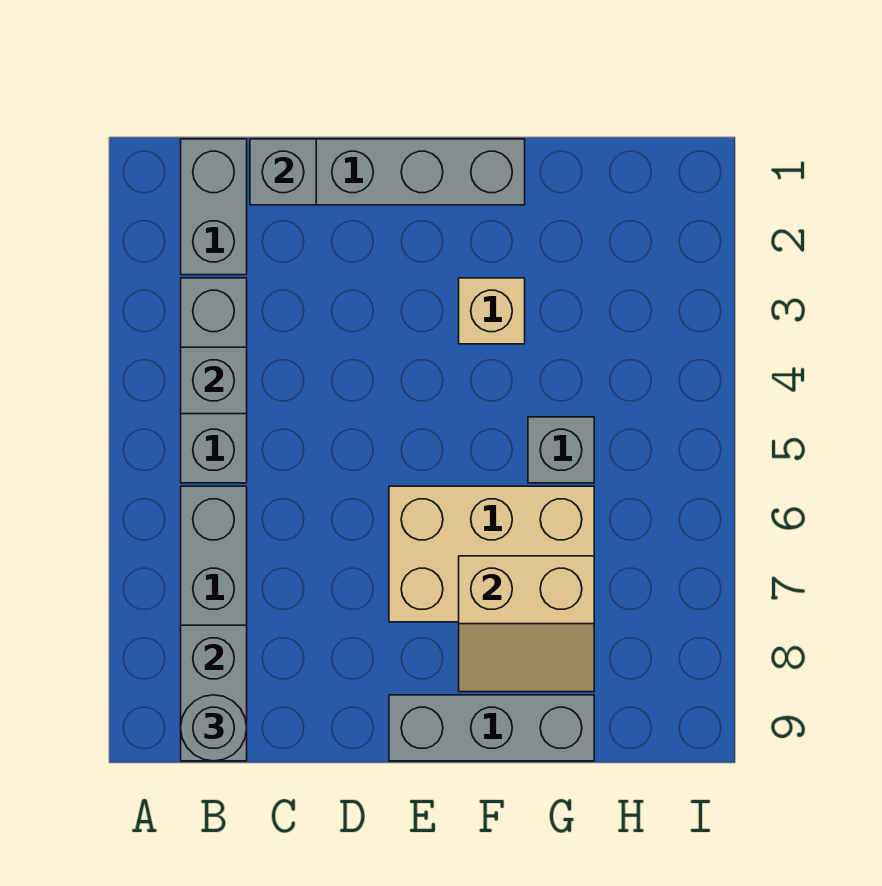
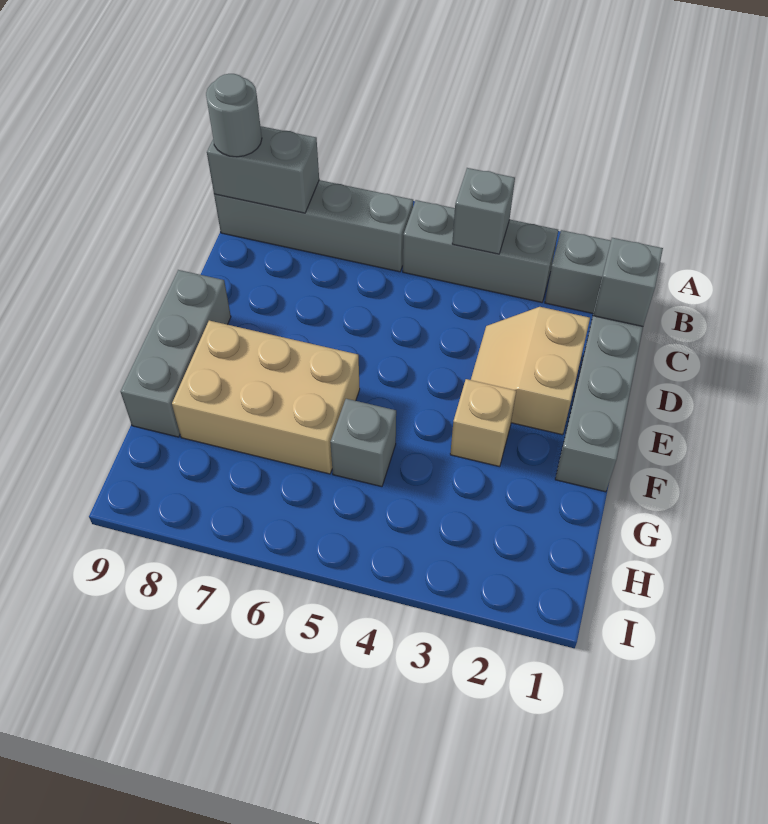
tan 2x3 brick [389,486,594,622] -> tan 2x3 brick turned to [172,321,360,474]
tan 2x2 slope [459,556,594,692] -> tan 2x2 slope moved to [471,307,590,435]

